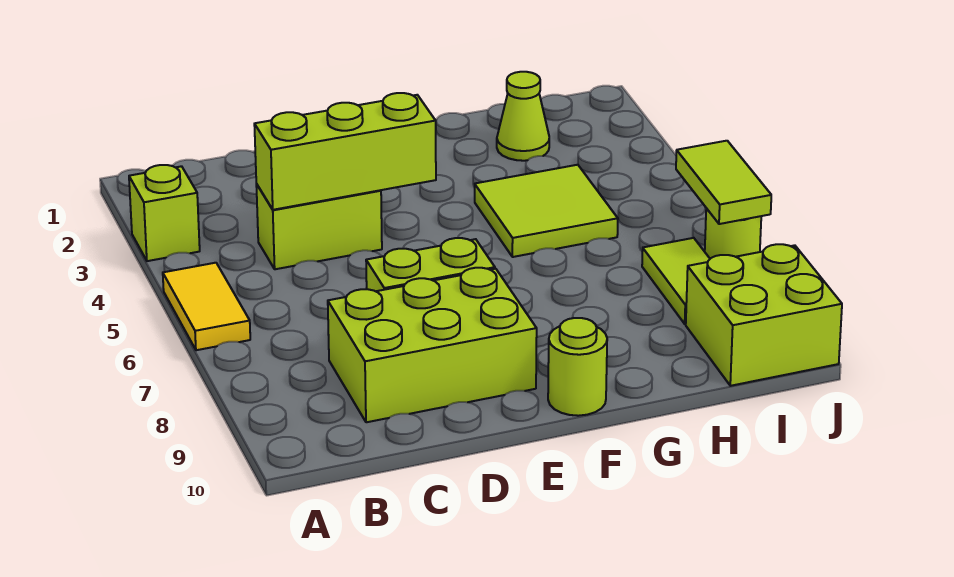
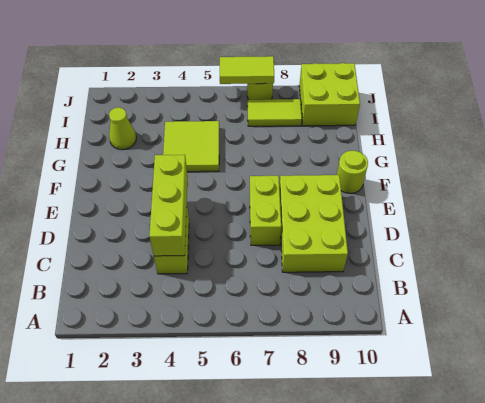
lime 1x1 brick [129,165,200,261] -> none
yellow 1x2 tile [163,263,250,350] -> none

